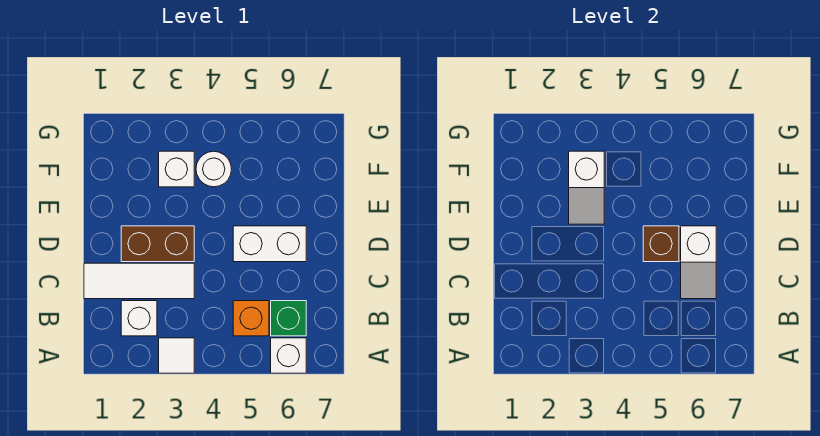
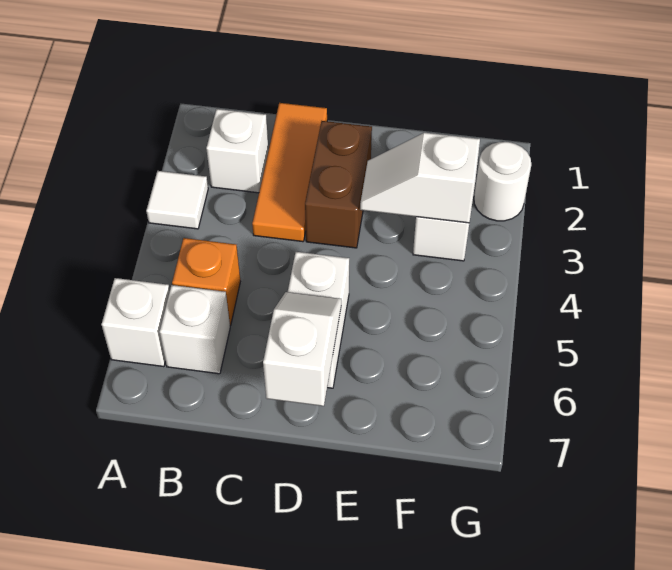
green 1x1 brick [271,301,306,336] -> white 1x1 brick [159,285,230,374]
white 1x3 tile [84,263,194,299] -> orange 1x3 tile [252,103,327,242]
white 1x2 slope [681,226,716,299] -> white 1x2 slope turned to [263,292,341,406]
brown 1x1 brick [643,226,679,262] -> none
white 1x1 round brick [196,151,231,187] -> white 1x1 round brick moved to [474,142,531,221]

